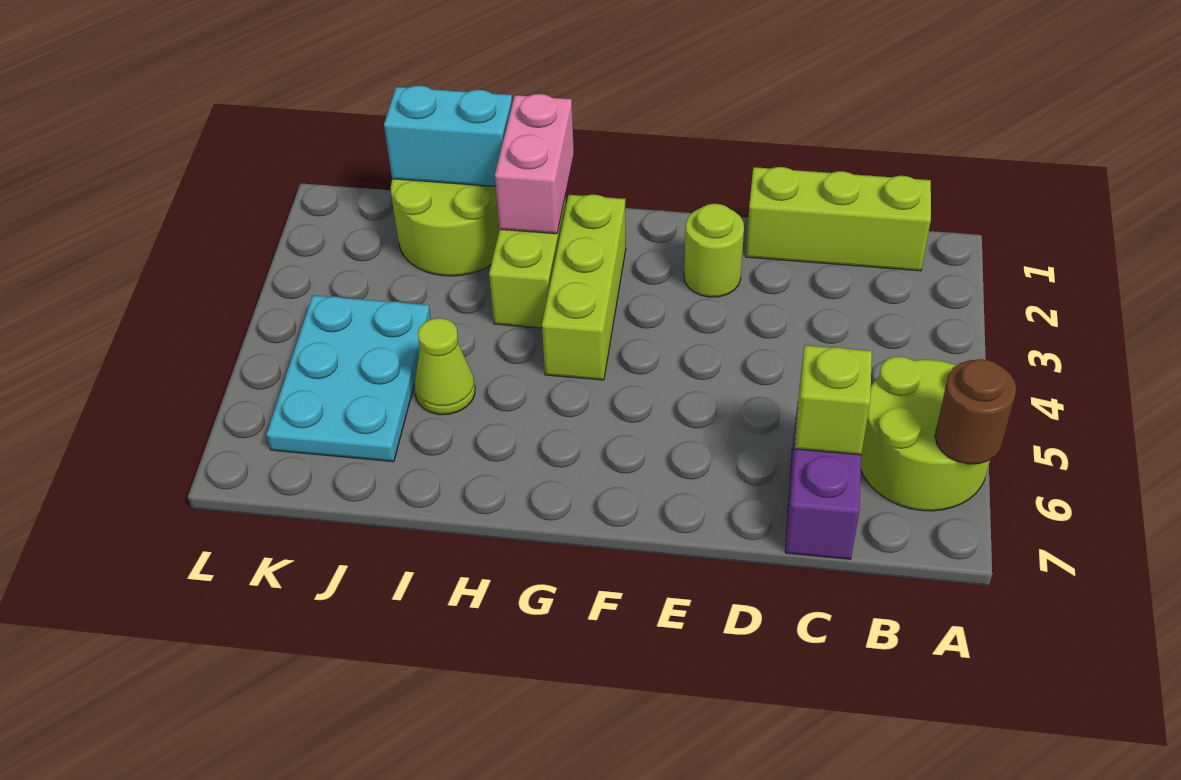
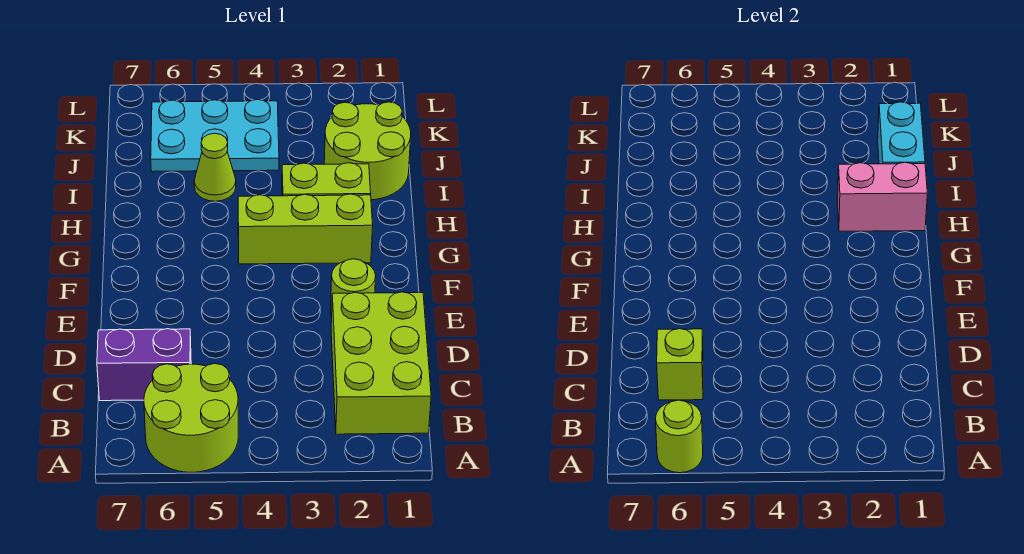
brown 1x1 round brick [935,359,1016,464] -> lime 1x1 round brick [655,400,703,473]
lime 1x3 brick [746,167,931,271] -> lime 2x3 brick [331,292,431,434]

